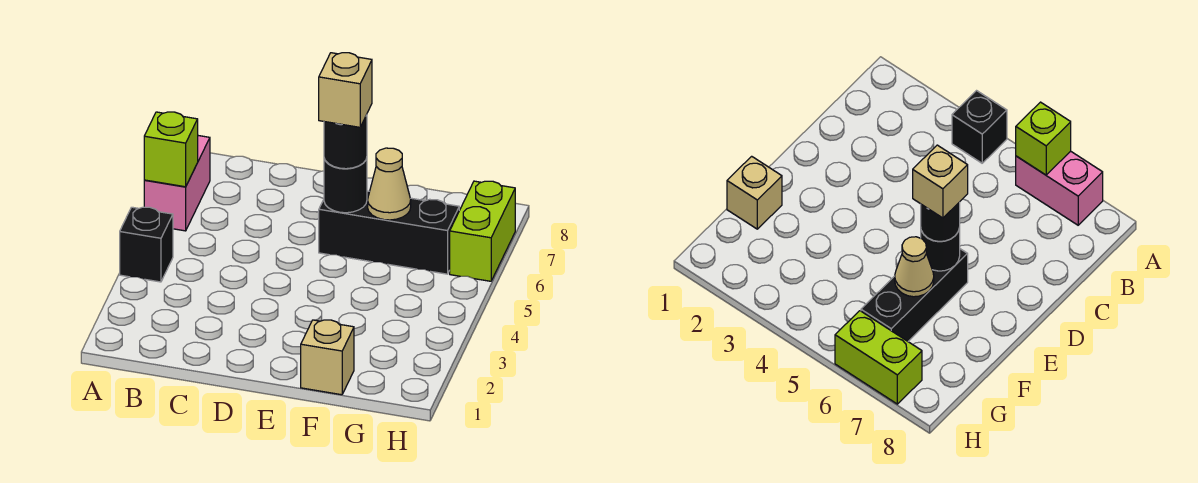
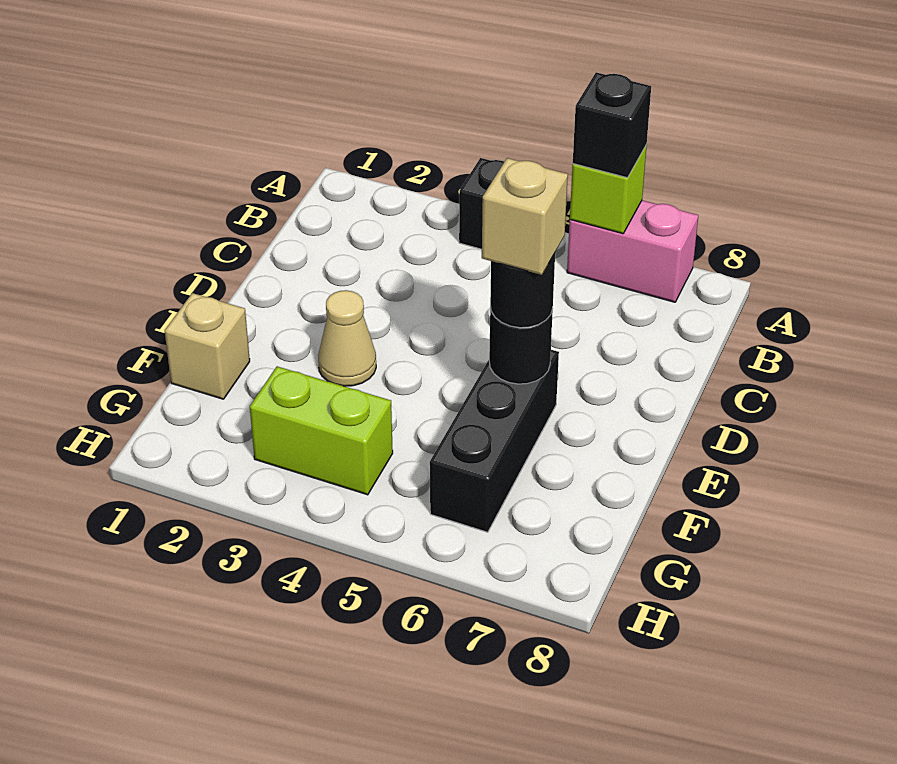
none -> black 1x1 brick [573,72,651,178]
tan 1x1 cone [368,148,411,220] -> tan 1x1 cone moved to [318,290,376,386]
lime 1x2 brick [450,181,515,281] -> lime 1x2 brick moved to [250,366,393,495]

